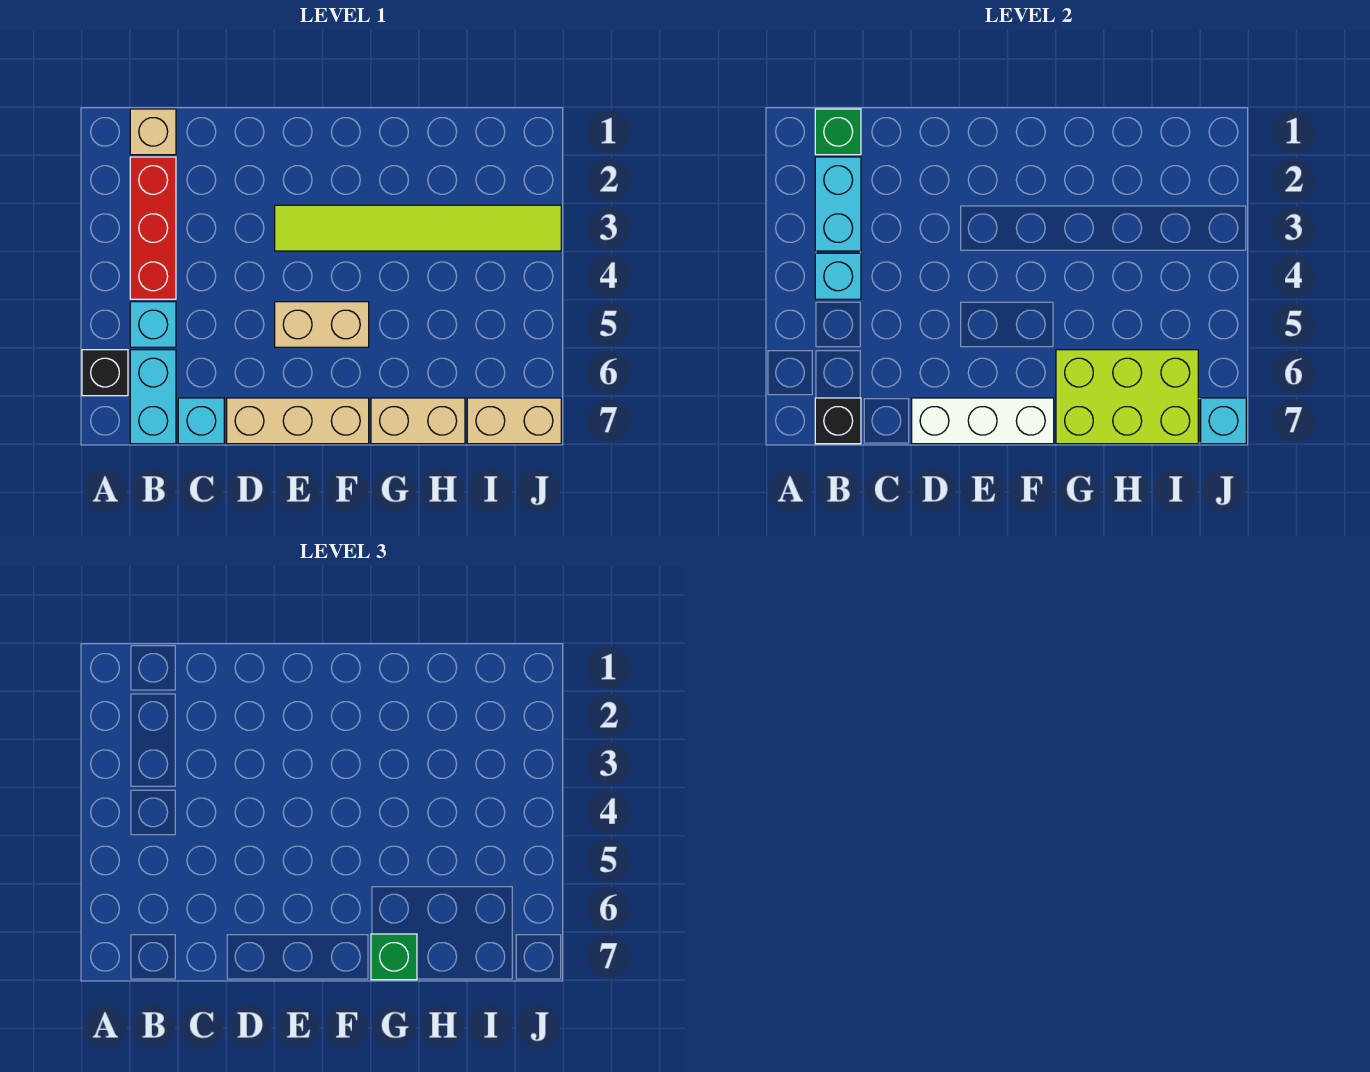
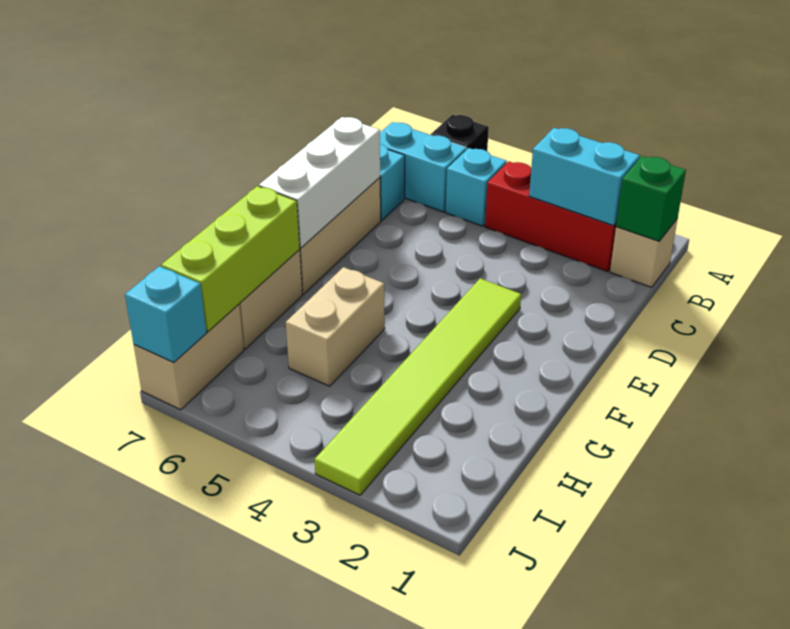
cyan 1x1 brick [815,253,861,299] -> none
black 1x1 brick [815,398,861,444] -> none
tan 1x2 brick [275,302,369,347] -> tan 1x2 brick moved to [286,267,385,386]
lime 2x3 brick [1056,350,1198,444] -> lime 1x3 brick [161,186,300,332]
green 1x1 brick [371,934,417,980] -> none

